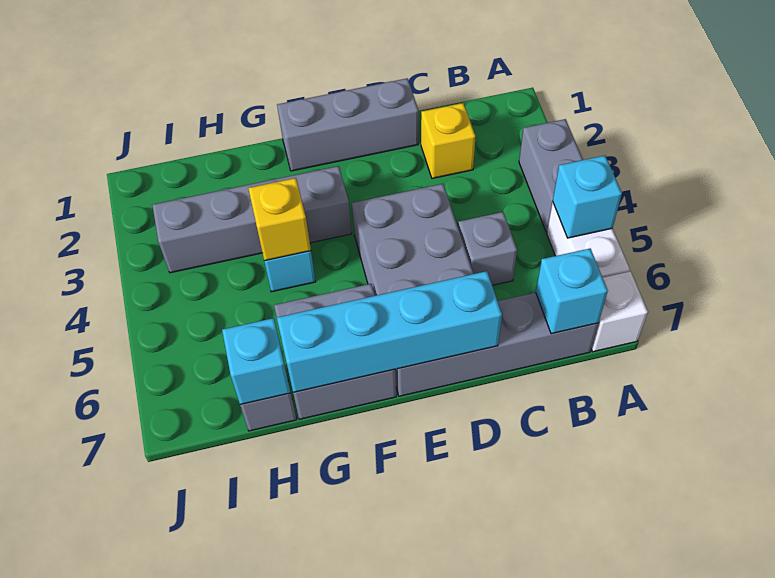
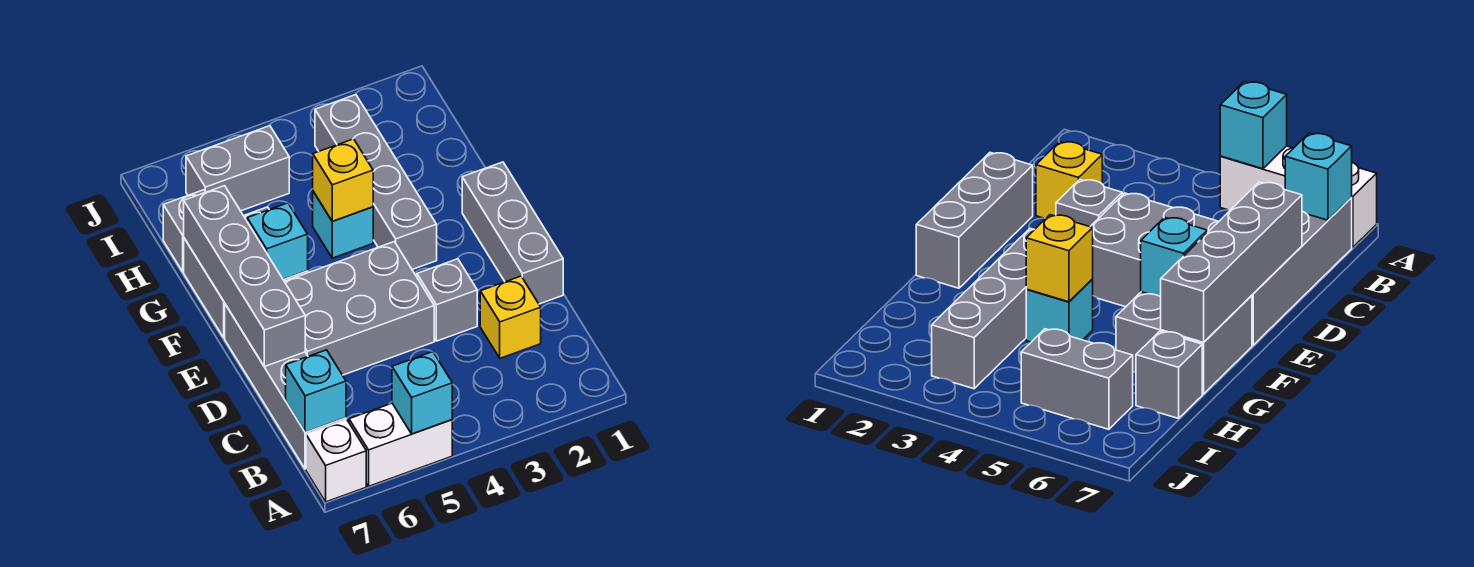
grey 1x2 brick [519,119,583,232] -> grey 1x2 brick moved to [186,126,289,211]
grey 1x1 brick [458,212,517,285] -> grey 1x1 brick moved to [417,259,477,341]
cyan 1x4 brick [277,271,502,393] -> grey 1x4 brick [184,186,305,367]
cyan 1x1 brick [222,318,291,405] -> cyan 1x1 brick moved to [247,203,308,279]

